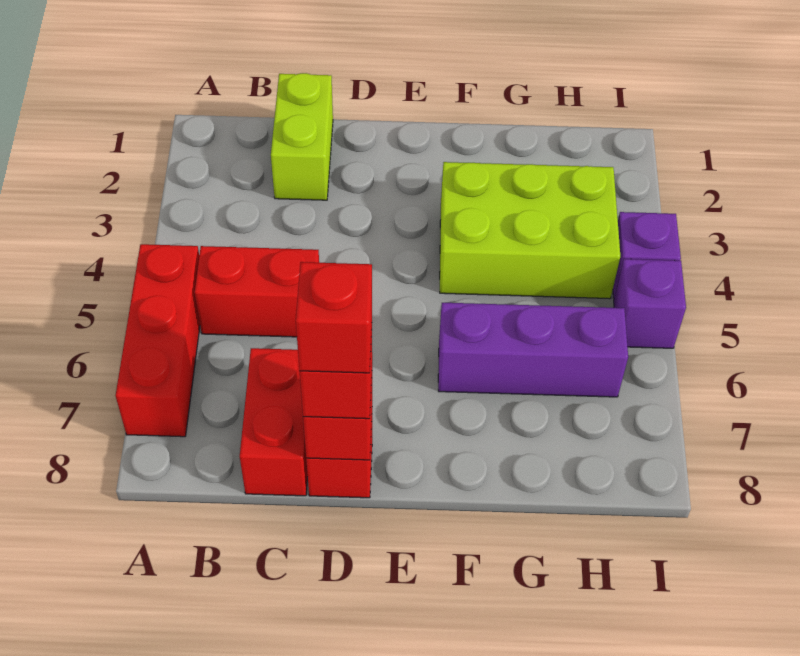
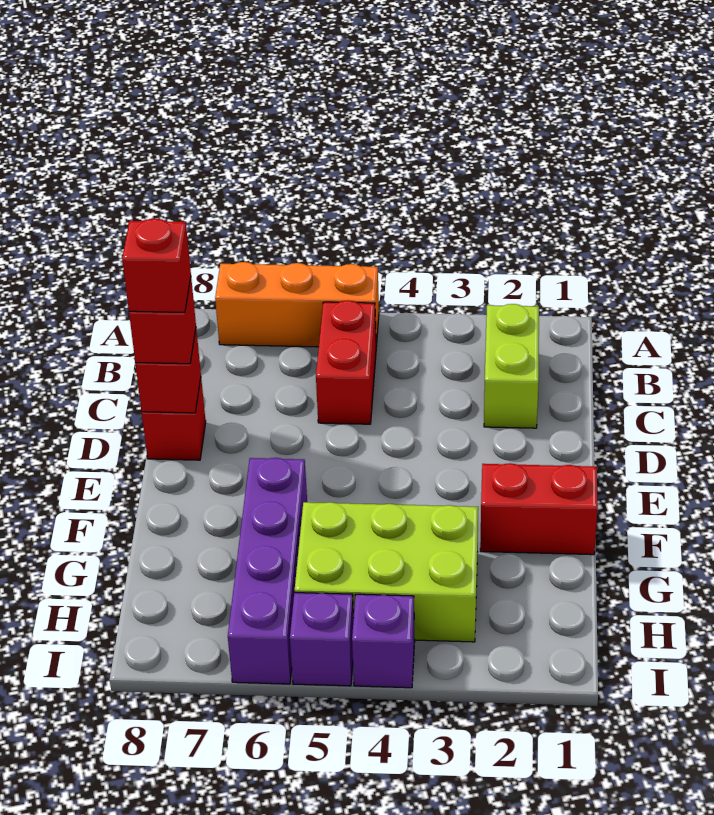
red 1x3 brick [116,244,200,437] -> orange 1x3 brick [215,262,379,347]
lime 1x2 brick [271,73,333,200] -> lime 1x2 brick turned to [484,304,539,428]
red 1x2 brick [240,348,308,496] -> red 1x2 brick moved to [480,463,598,555]
lime 2x3 brick [440,162,620,299] -> lime 2x3 brick turned to [295,502,478,642]
purple 1x3 brick [438,303,628,397] -> purple 1x4 brick [228,458,307,684]

